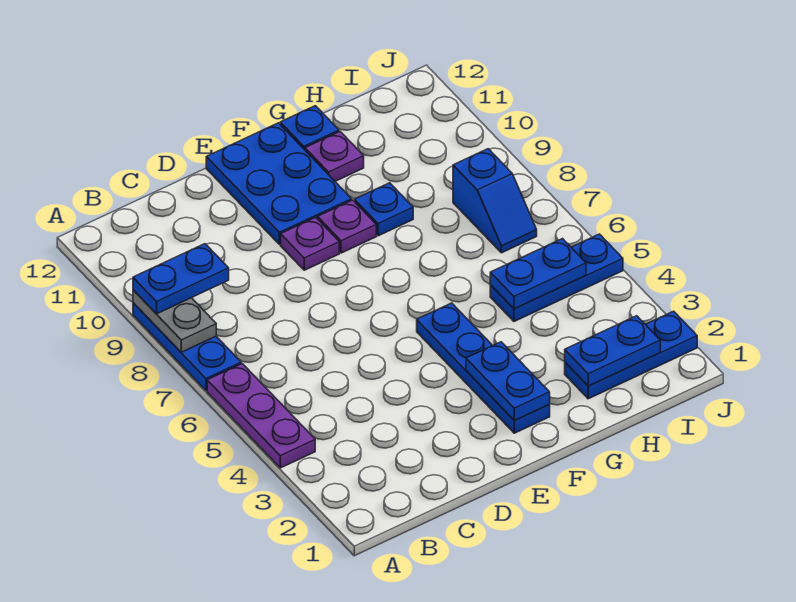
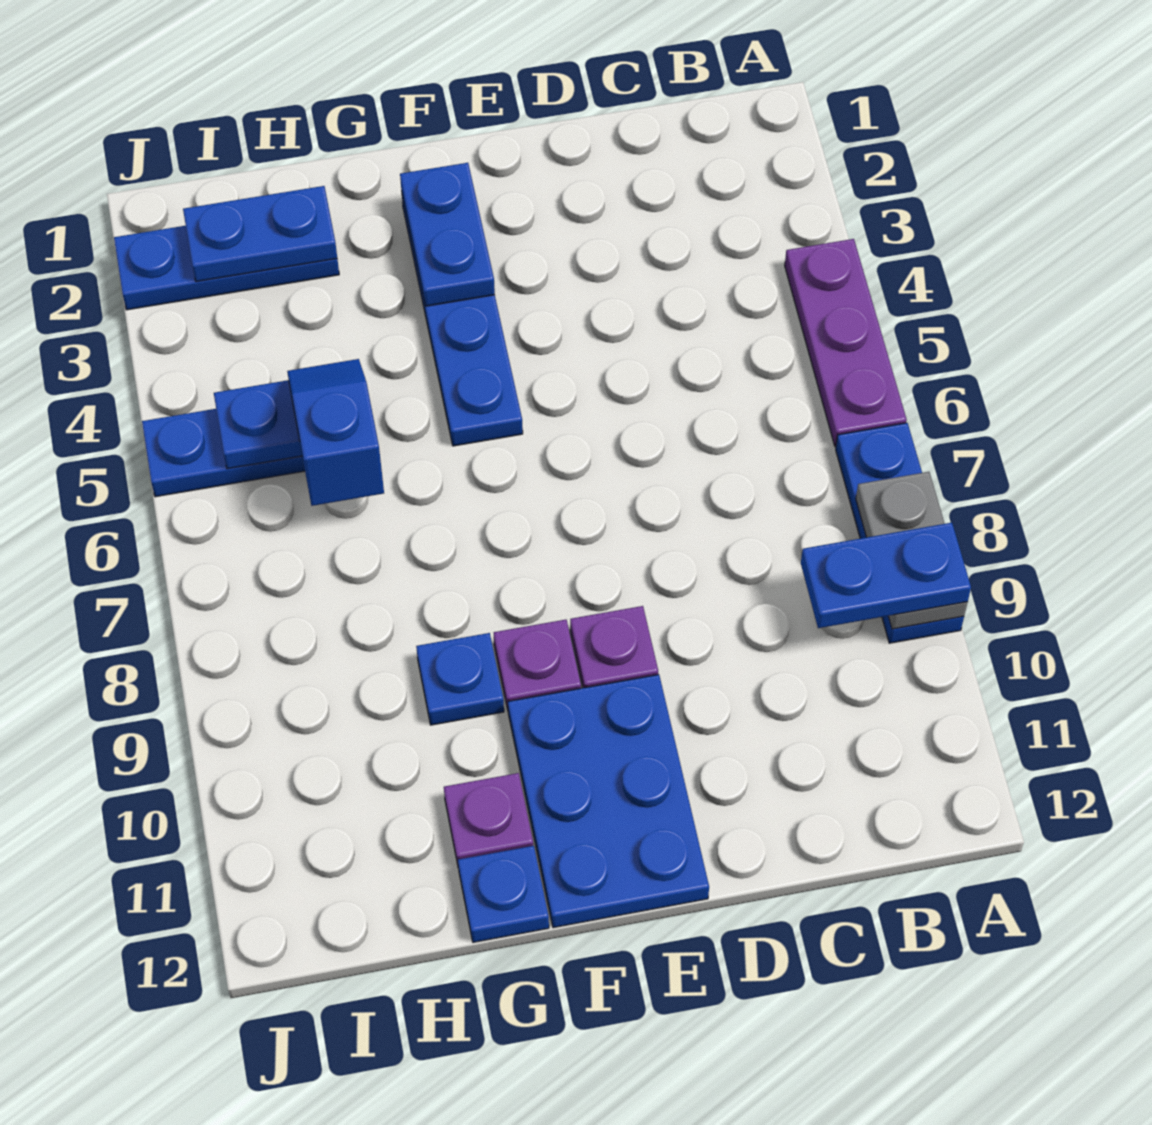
blue 1x2 slope [453,149,537,253] -> blue 1x2 slope moved to [287,359,384,506]

